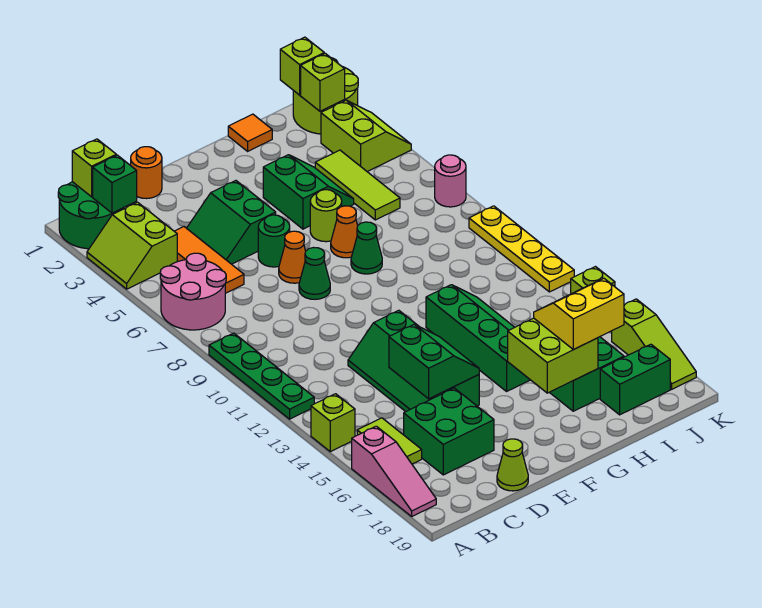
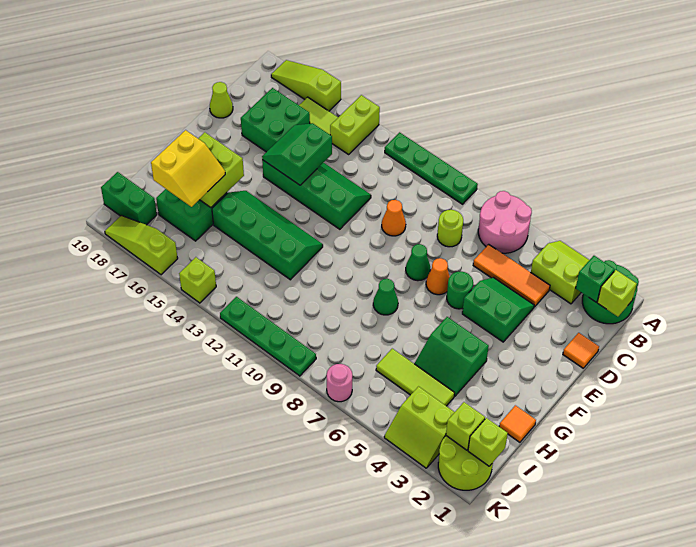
lime 1x1 brick [311,394,355,452] -> lime 1x2 brick [330,95,380,154]
pink 1x3 slope [352,426,436,516] -> lime 1x3 slope [271,60,341,111]
orange 1x1 round brick [131,147,162,199] -> orange 1x1 tile [563,333,599,368]
green 2x2 slope [389,324,479,399] -> green 2x2 slope turned to [262,123,332,185]
lime 1x1 round brick [310,190,342,242] -> lime 1x1 round brick moved to [437,210,463,247]
orange 1x1 cone [331,206,358,258] -> orange 1x1 cone moved to [382,200,406,236]
green 2x4 slope [426,285,530,391] -> green 2x4 slope turned to [212,191,323,280]
green 1x2 brick [600,344,670,415] -> green 1x2 brick turned to [101,172,157,225]
yellow 1x4 plate [469,206,574,292] -> green 1x4 plate [220,297,316,376]

